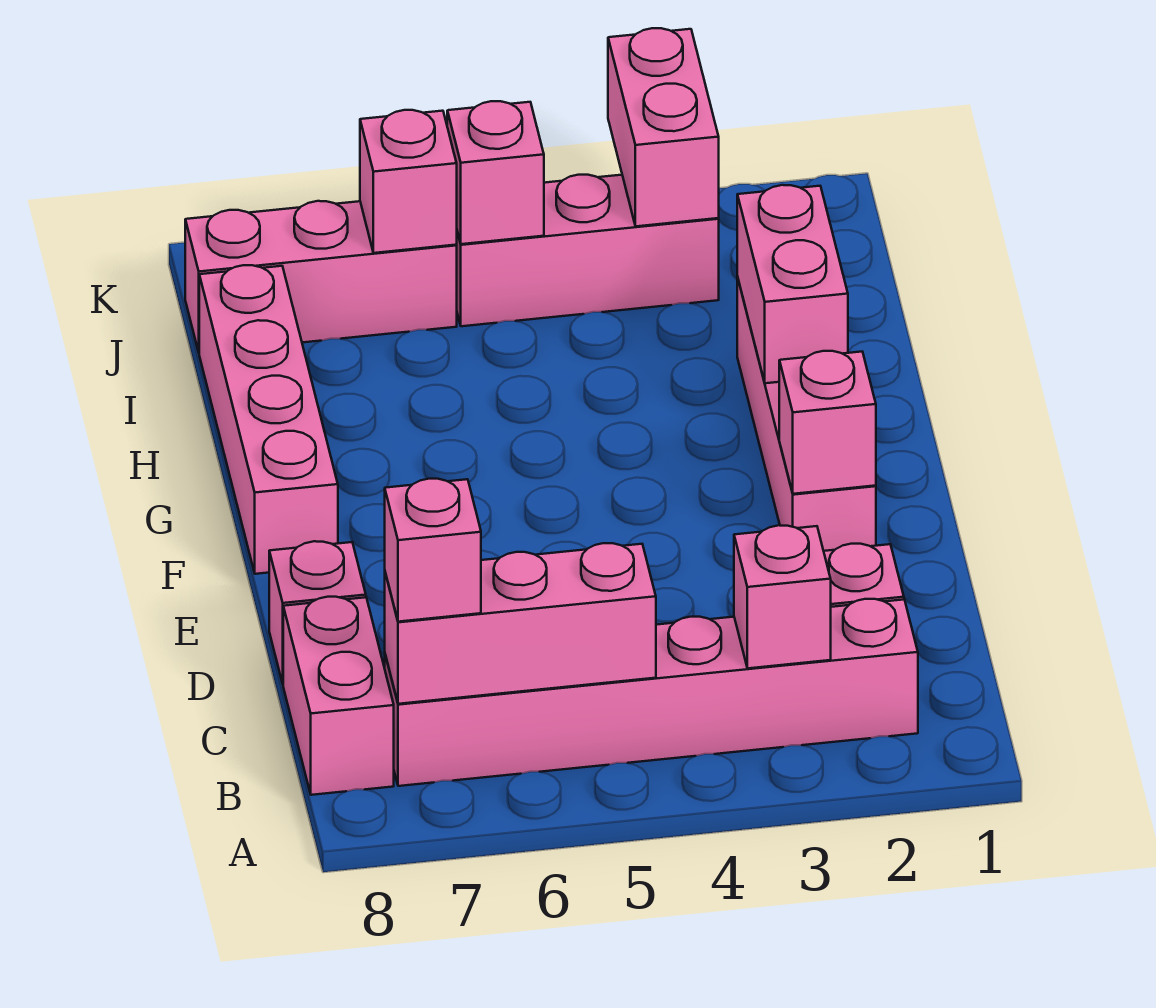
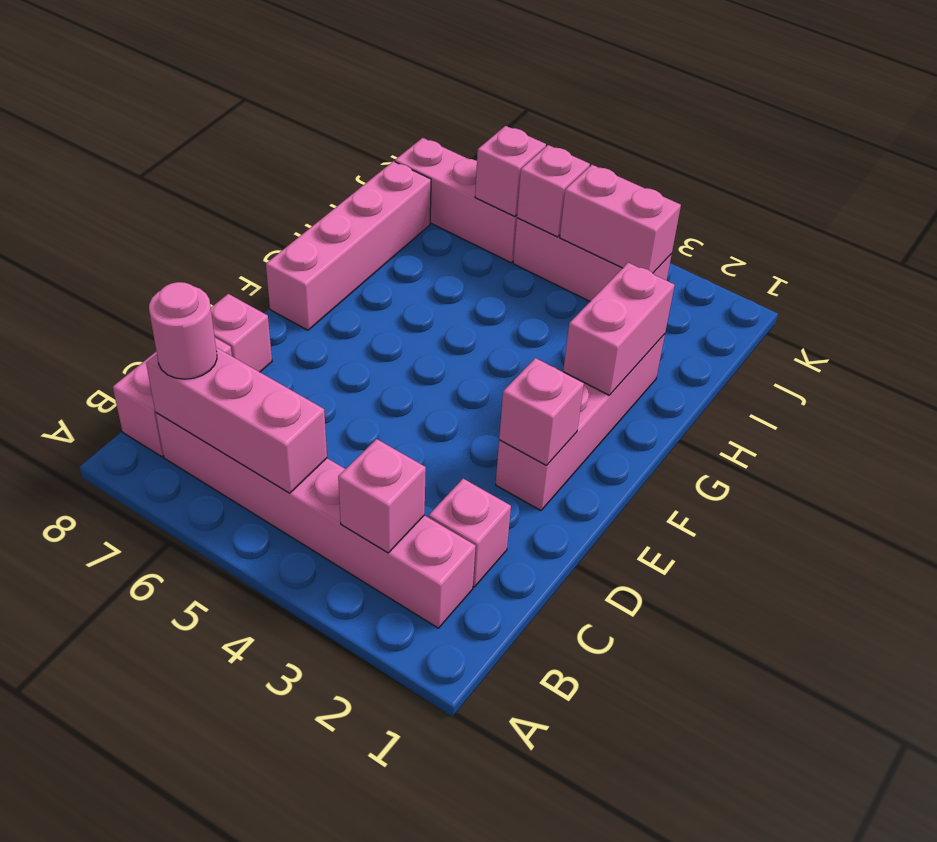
pink 1x1 brick [385,479,481,622] -> pink 1x1 round brick [149,282,217,379]
pink 1x2 brick [608,28,719,226] -> pink 1x2 brick turned to [560,165,681,273]

